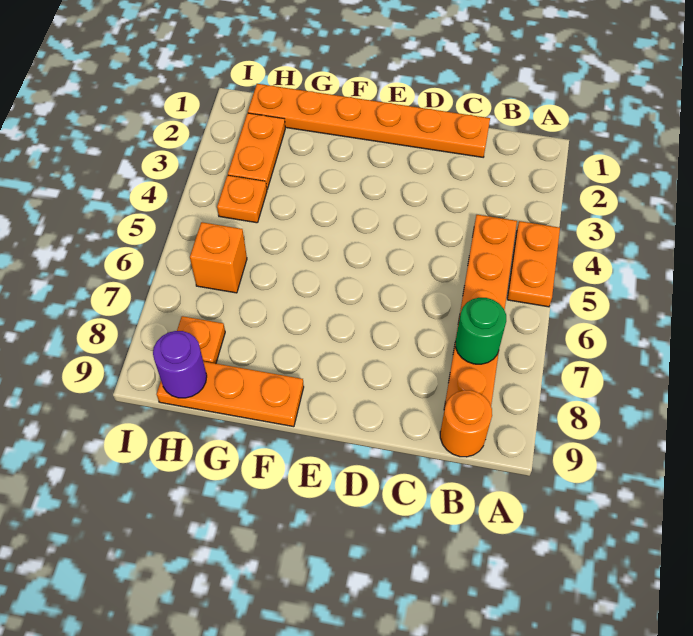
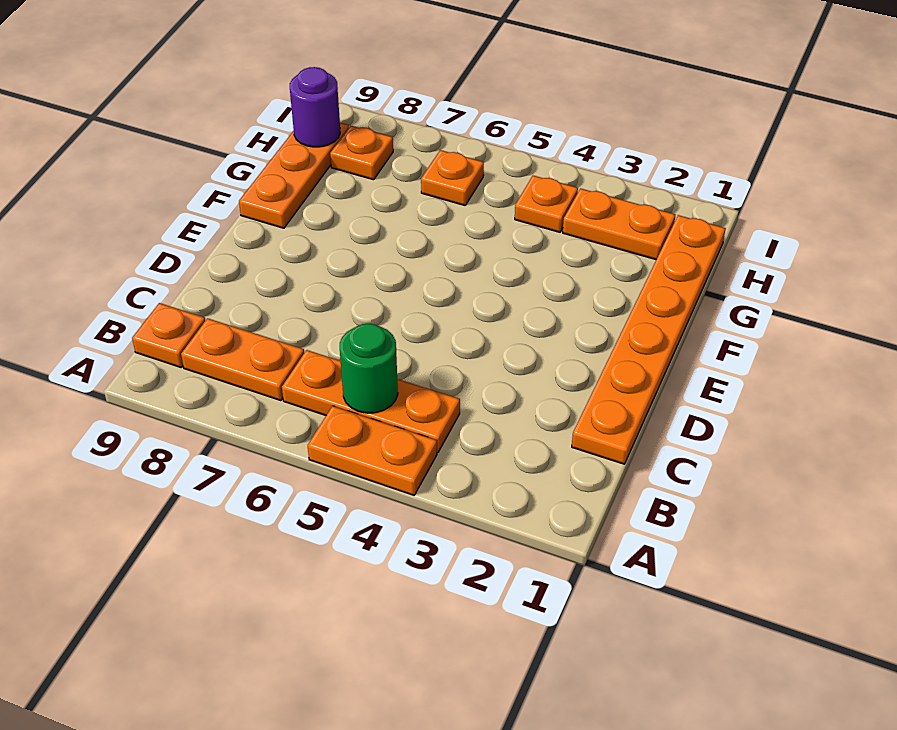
green 1x1 round brick [455,298,506,364] -> green 1x1 round brick moved to [340,324,398,413]
orange 1x1 round brick [440,390,492,457] -> orange 1x1 plate [132,303,205,367]
orange 1x1 brick [190,222,247,293] -> orange 1x1 plate [421,150,484,205]

